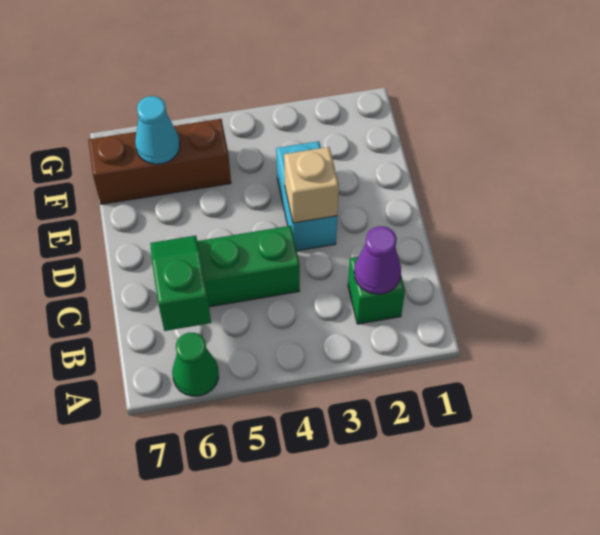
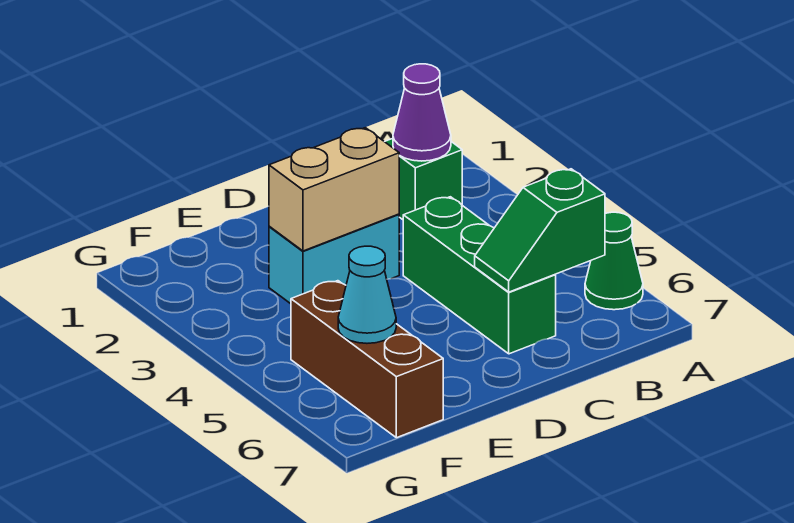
tan 1x1 brick [284,147,339,223] -> tan 1x2 brick [269,128,399,251]

